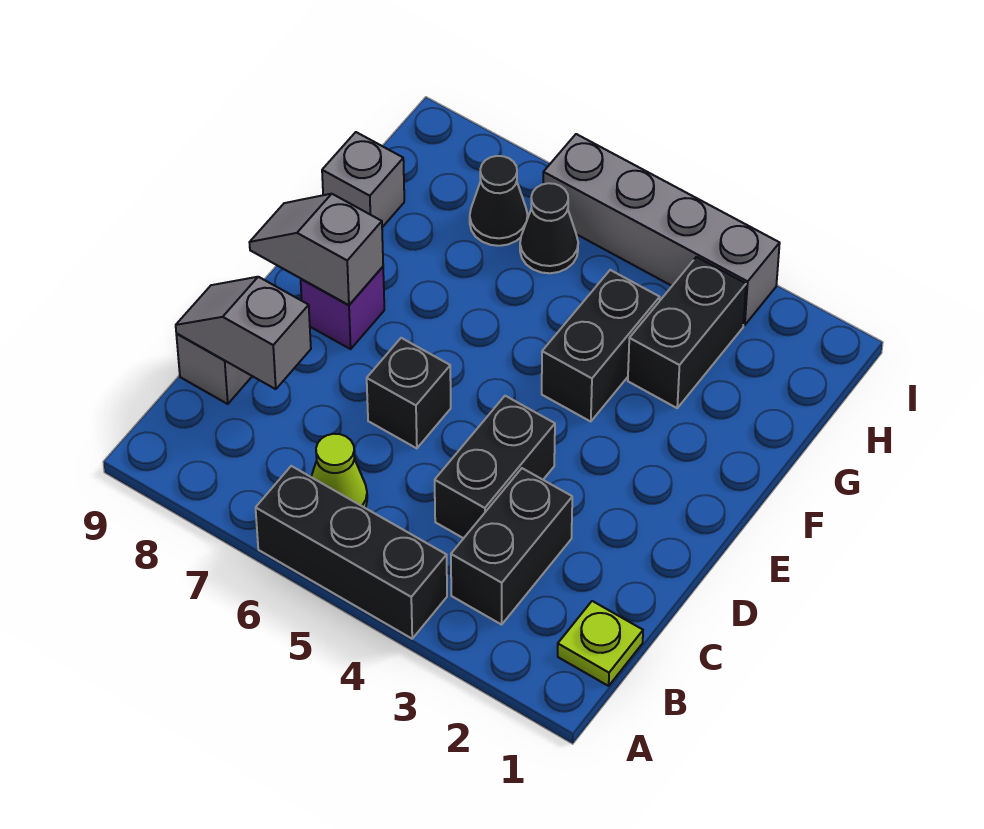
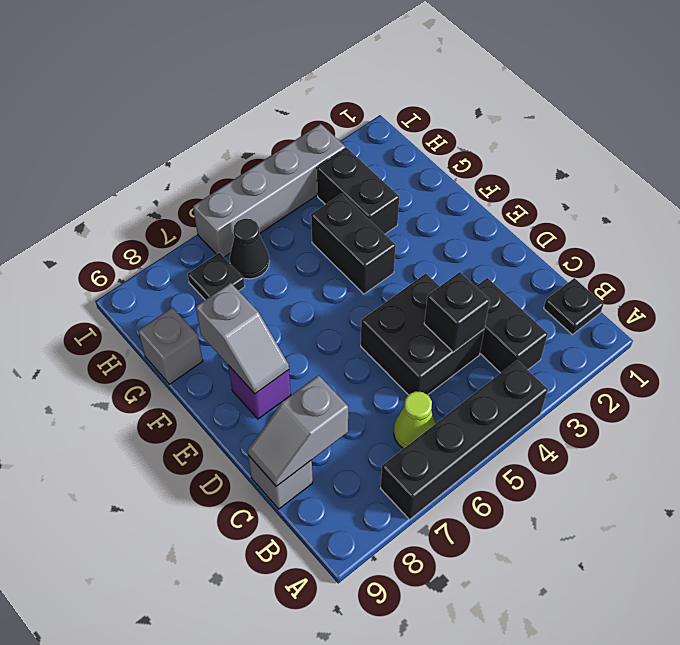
black 1x3 brick [256,466,447,639] -> black 1x4 brick [381,360,548,519]
lime 1x1 plate [558,601,643,686] -> black 1x1 plate [544,278,603,335]
black 1x2 brick [435,396,555,538] -> black 2x2 brick [361,274,484,395]
black 1x1 brick [367,338,451,448] -> black 1x1 brick moved to [424,272,490,352]
grey 1x2 slope [249,194,383,305] -> grey 1x2 slope turned to [196,283,289,394]
black 1x1 cone [470,156,528,246] -> black 1x1 plate [188,253,245,300]

